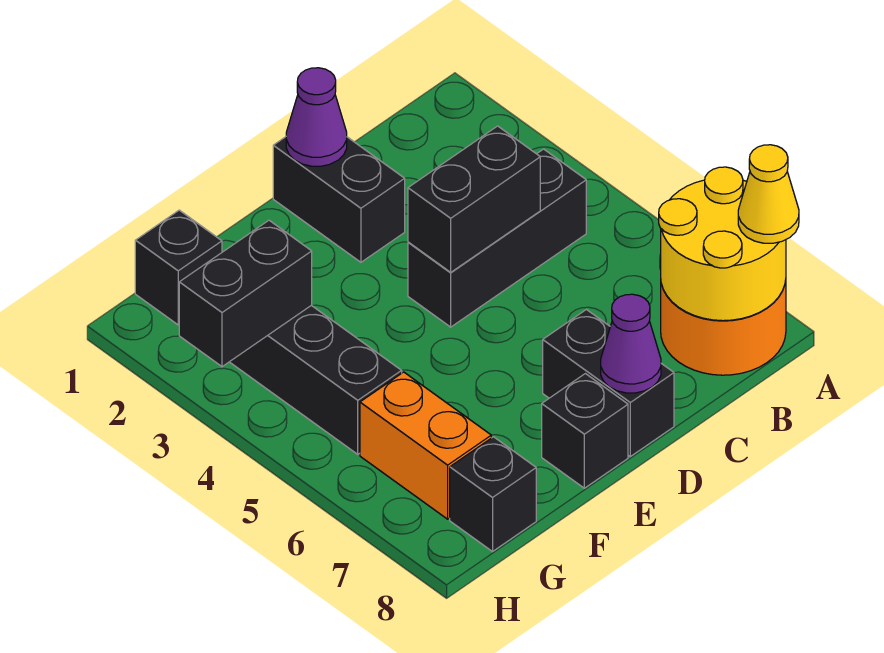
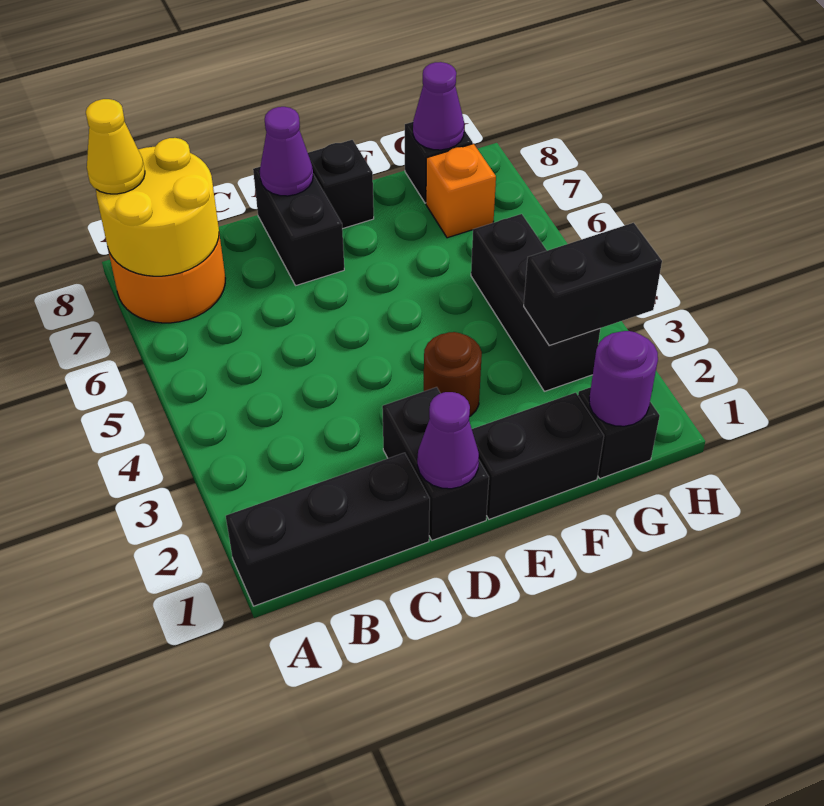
black 1x3 brick [408,149,586,327] -> black 1x3 brick moved to [226,453,430,606]
black 1x2 brick [408,126,540,272] -> black 1x2 brick moved to [472,393,604,519]
none -> brown 1x1 round brick [424,332,482,417]
none -> purple 1x1 round brick [589,331,658,426]
orange 1x2 brick [360,372,491,519] -> orange 1x1 brick [426,144,496,238]
none -> purple 1x1 cone [413,62,464,150]

